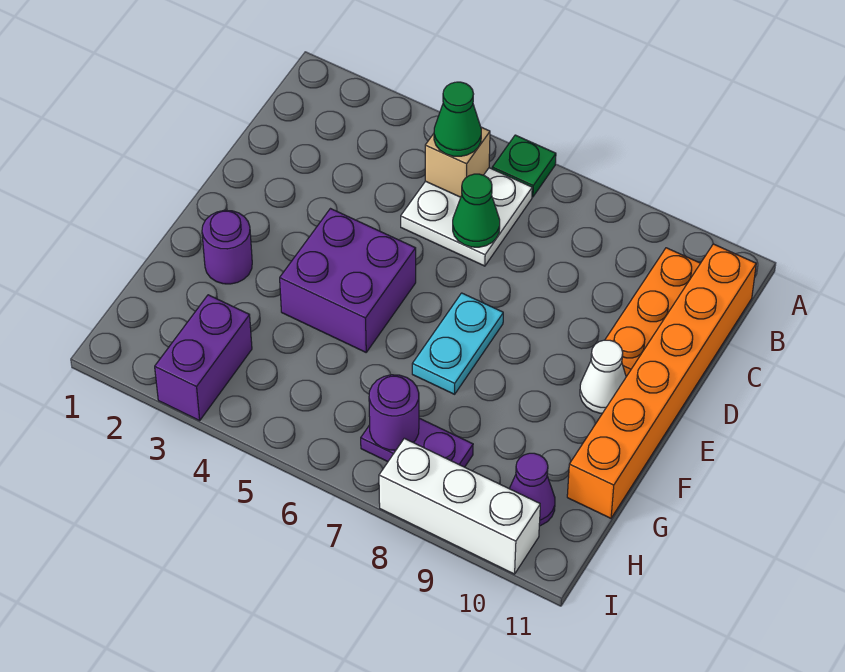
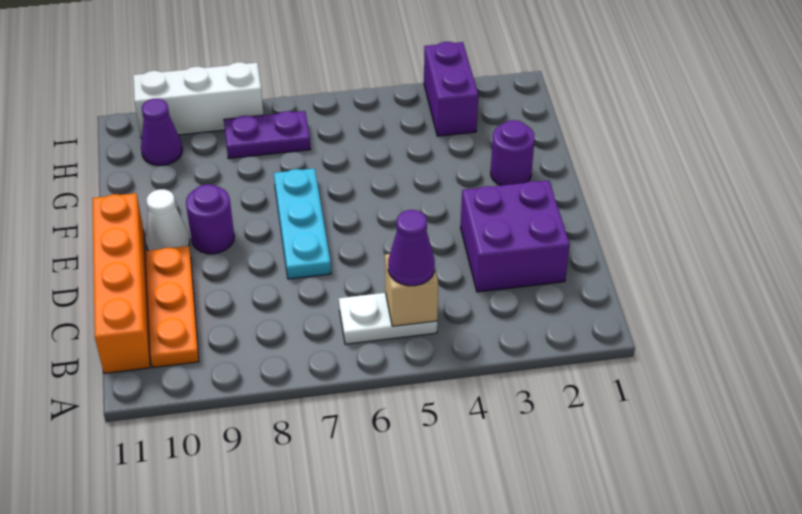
green 1x1 plate [492,135,556,197] -> none
white 2x2 plate [401,168,532,266] -> white 1x2 plate [339,293,437,344]
green 1x1 cone [434,82,481,156] -> purple 1x1 cone [388,210,435,286]
orange 1x6 brick [567,244,756,518] -> orange 1x4 brick [92,193,150,373]
green 1x1 cone [453,174,500,247] -> none
purple 2x2 brick [280,209,416,352] -> purple 2x2 brick moved to [460,180,570,292]
cyan 1x2 plate [412,293,503,394] -> cyan 1x3 plate [274,168,331,279]
purple 1x1 round brick [369,375,419,450] -> purple 1x1 round brick moved to [186,184,234,254]

